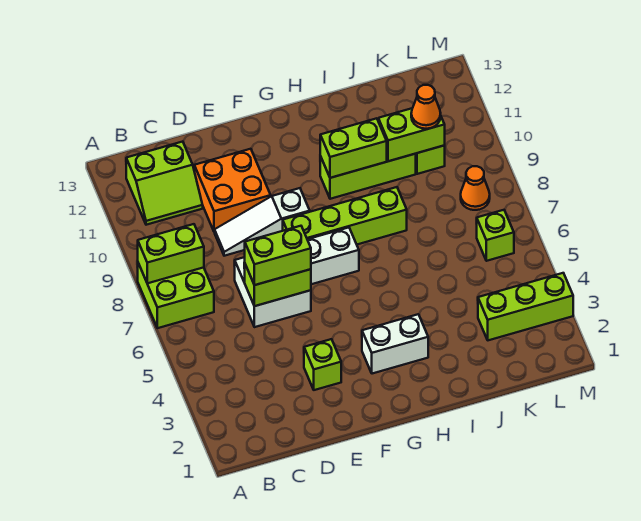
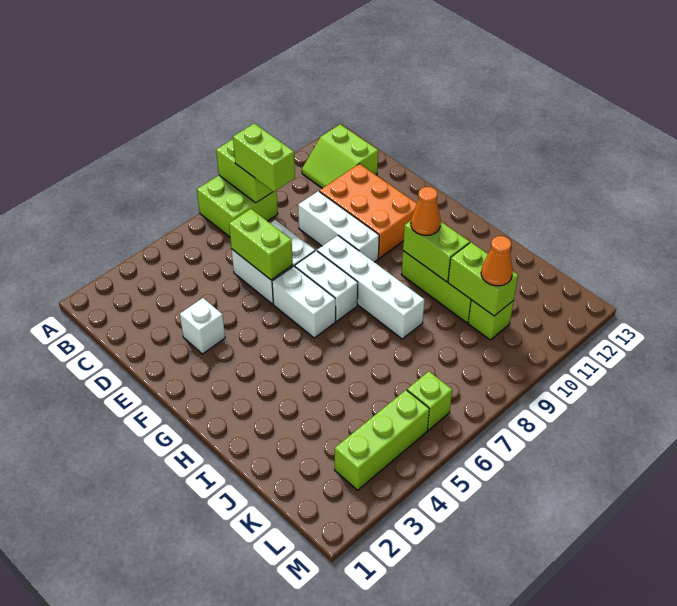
lime 1x2 brick [245,226,311,285] -> lime 1x2 brick moved to [233,124,295,192]
white 1x3 slope [215,188,310,256] -> white 1x3 brick [298,191,379,262]
orange 2x2 brick [194,149,271,232] -> orange 2x3 brick [319,164,417,258]
lime 1x1 brick [304,339,341,390] -> white 1x1 brick [180,298,225,354]
lime 1x4 brick [283,187,407,244] -> white 1x4 brick [317,236,424,339]
white 1x2 brick [362,314,428,374] -> white 1x2 brick moved to [272,266,336,338]
lime 1x3 brick [478,273,573,340] -> lime 1x3 brick turned to [335,390,429,490]
orange 1x1 cone [461,166,490,210] -> orange 1x1 cone moved to [411,187,441,235]

